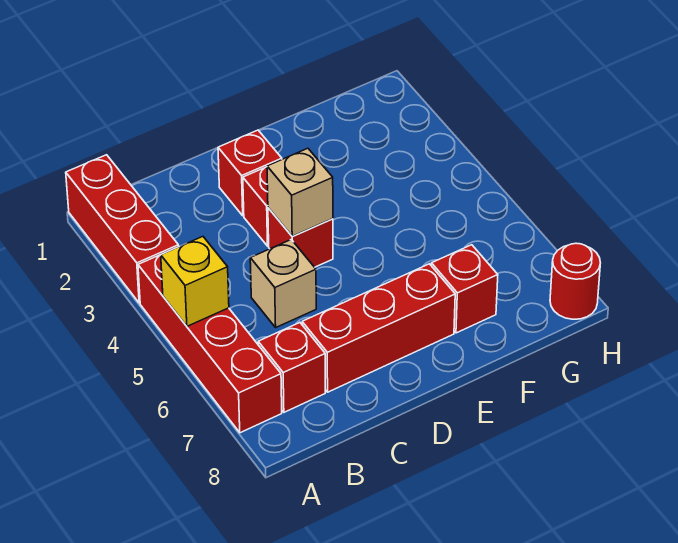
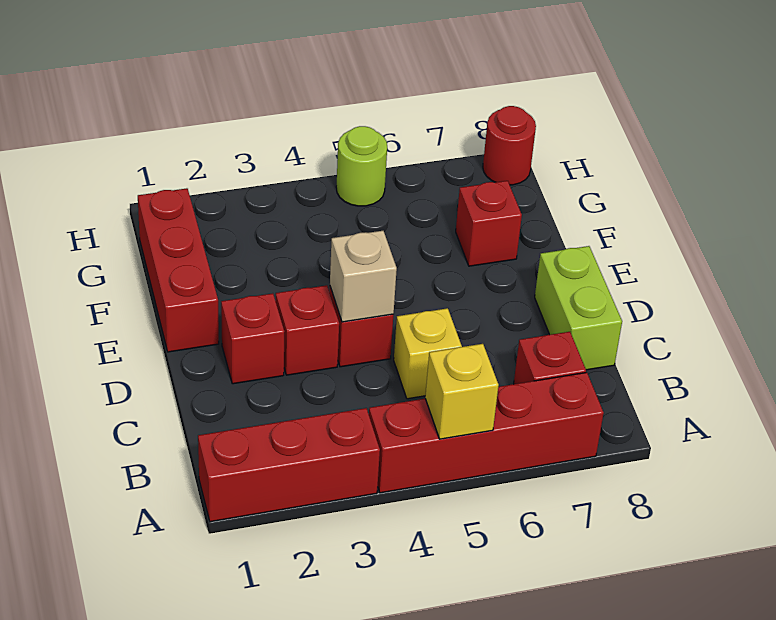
tan 1x1 brick [250,240,316,327] -> yellow 1x1 brick [394,308,462,399]
red 1x3 brick [302,264,455,392] -> red 1x3 brick moved to [138,188,219,352]
none -> lime 1x2 brick [535,246,622,370]
none -> lime 1x1 round brick [336,126,387,206]

